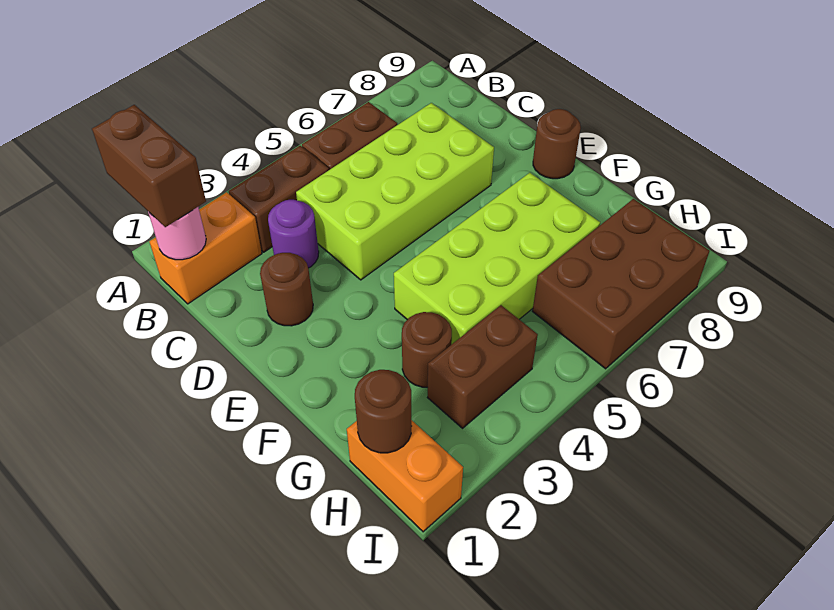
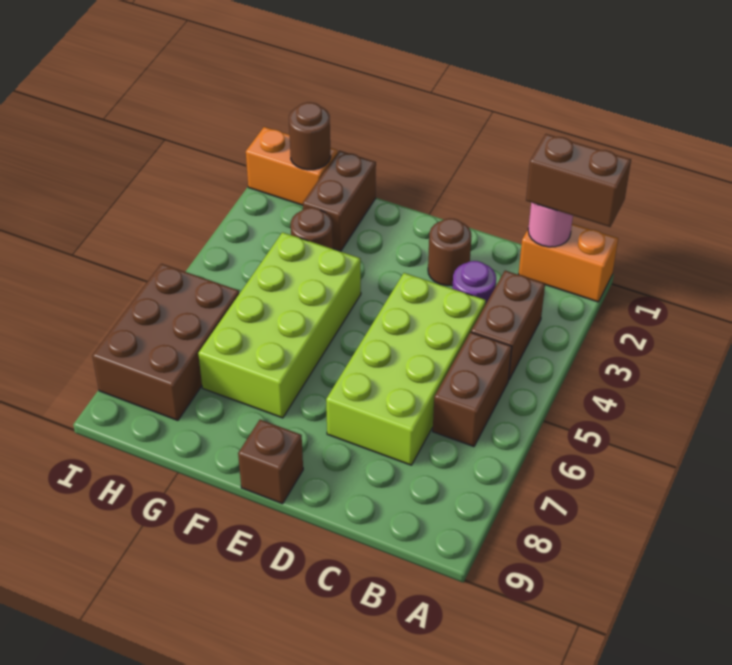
orange 1x2 brick [149,192,262,304] -> orange 1x2 brick turned to [519,224,618,302]
brown 1x1 round brick [533,109,581,179] -> brown 1x1 brick [238,420,303,504]
brown 1x2 brick [428,305,538,428] -> brown 1x2 brick moved to [303,151,376,251]

